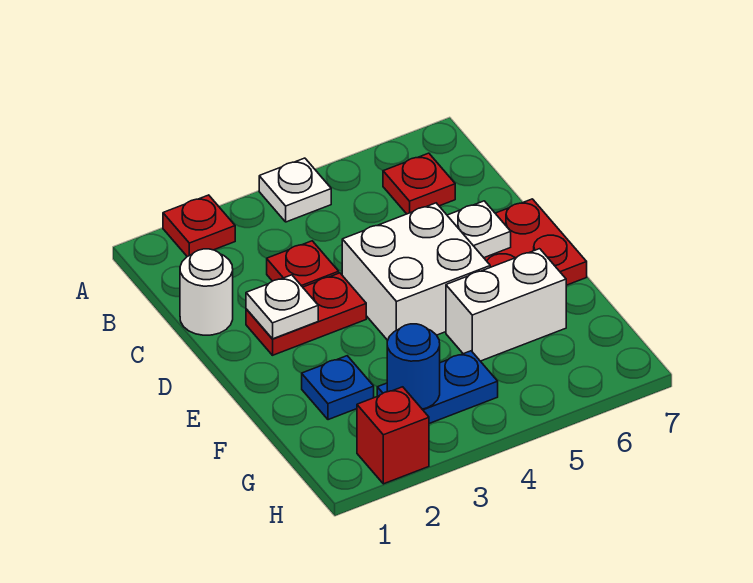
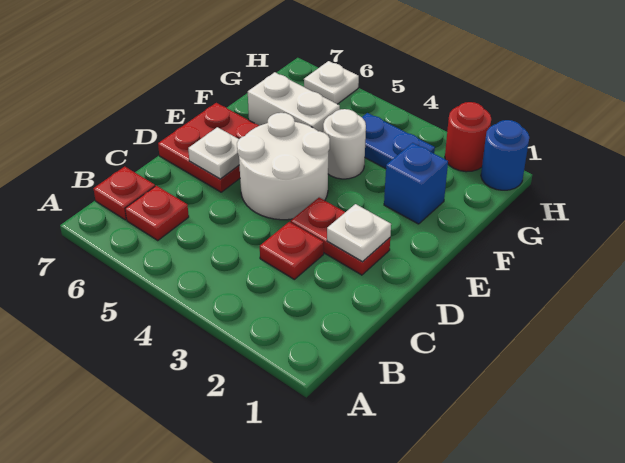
red 1x1 plate [163,195,235,257] -> red 1x1 plate moved to [93,167,155,220]
white 1x1 plate [259,158,331,222] -> white 1x1 plate moved to [304,61,359,104]
white 1x1 round brick [180,249,233,335] -> white 1x1 round brick moved to [323,109,366,179]
white 2x2 brick [342,203,490,340] -> white 2x2 round brick [237,113,330,220]
blue 1x1 plate [302,356,374,420] -> blue 1x1 brick [384,143,448,224]
blue 1x1 round brick [387,324,440,409] -> blue 1x1 round brick moved to [481,120,529,190]
red 1x1 brick [357,387,429,484] -> red 1x1 round brick [445,102,491,172]

